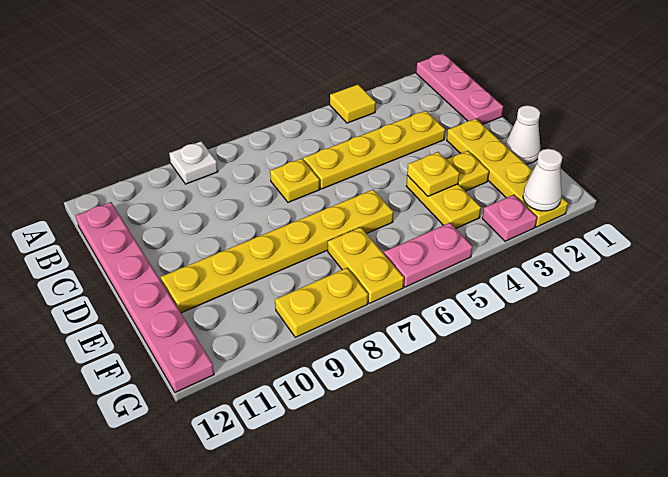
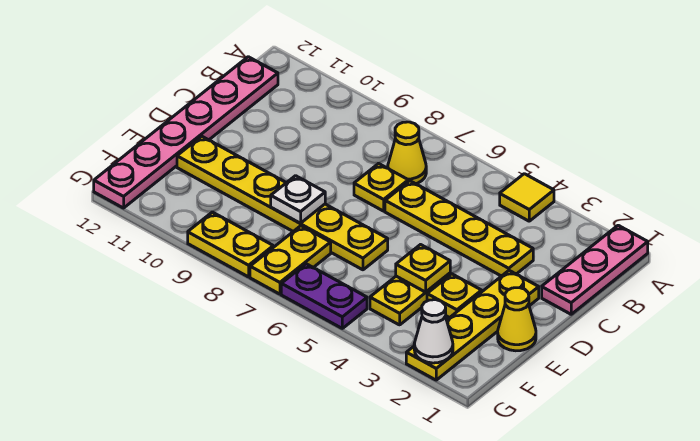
white 1x1 plate [169,141,218,184] -> white 1x1 plate moved to [271,176,325,223]
none -> yellow 1x1 cone [388,122,426,184]
white 1x1 cone [505,105,540,164] -> yellow 1x1 cone [498,288,536,351]
pink 1x1 plate [482,195,537,241] -> none
pink 1x2 plate [384,223,472,287] -> purple 1x2 plate [281,264,367,328]

